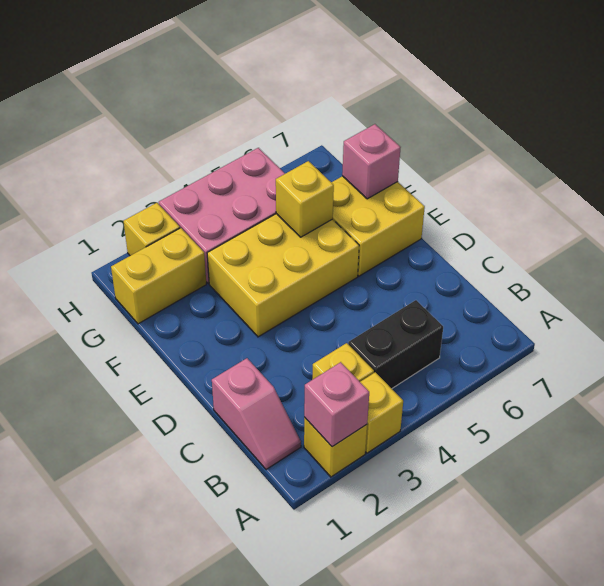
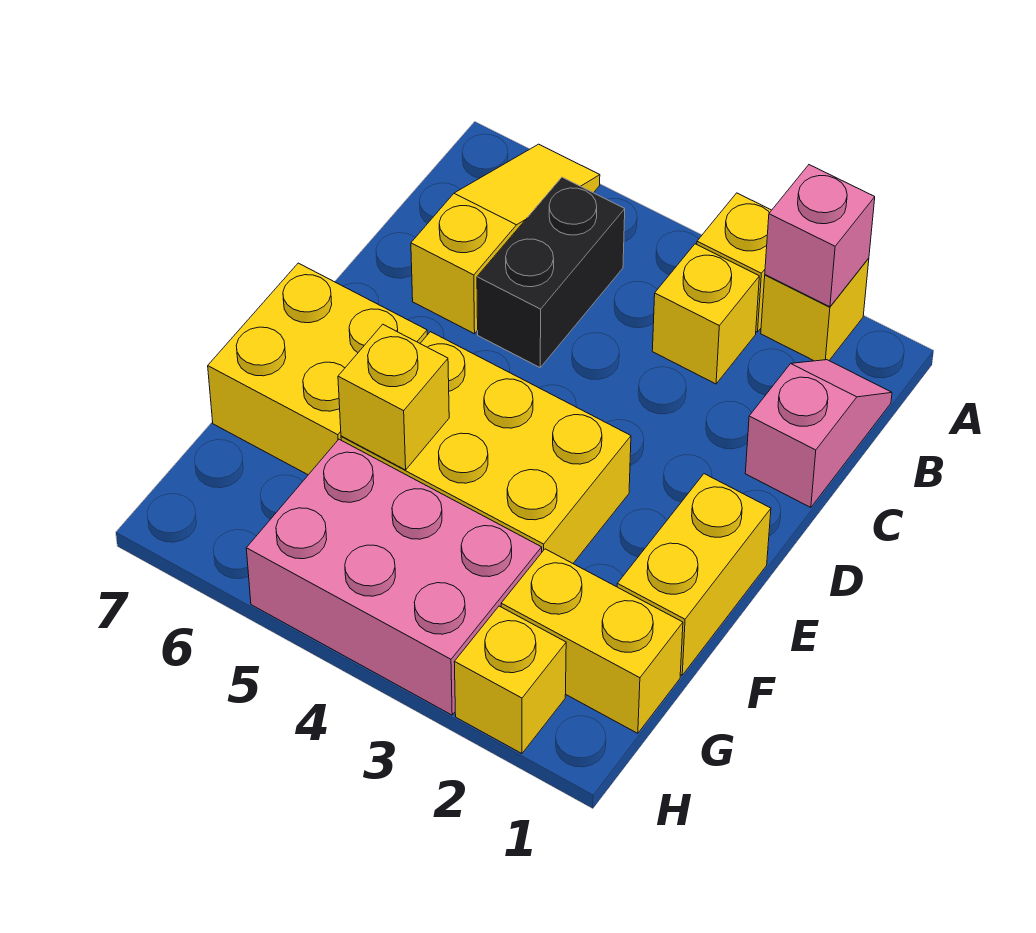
none -> yellow 1x3 slope [411,144,600,334]
black 1x2 brick [348,300,443,389] -> black 1x2 brick turned to [477,177,625,367]
none -> yellow 1x2 brick [617,474,771,675]
pink 1x1 brick [342,124,401,199] -> none

